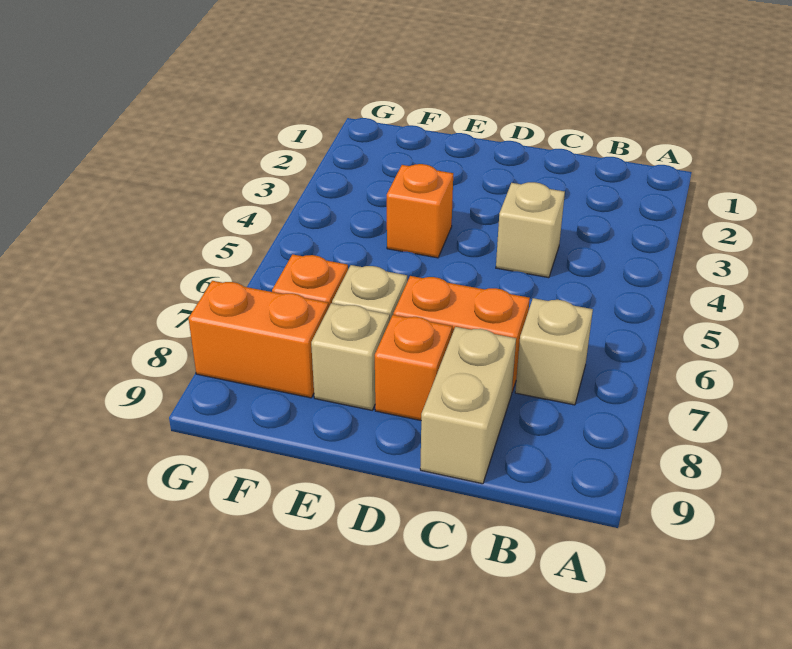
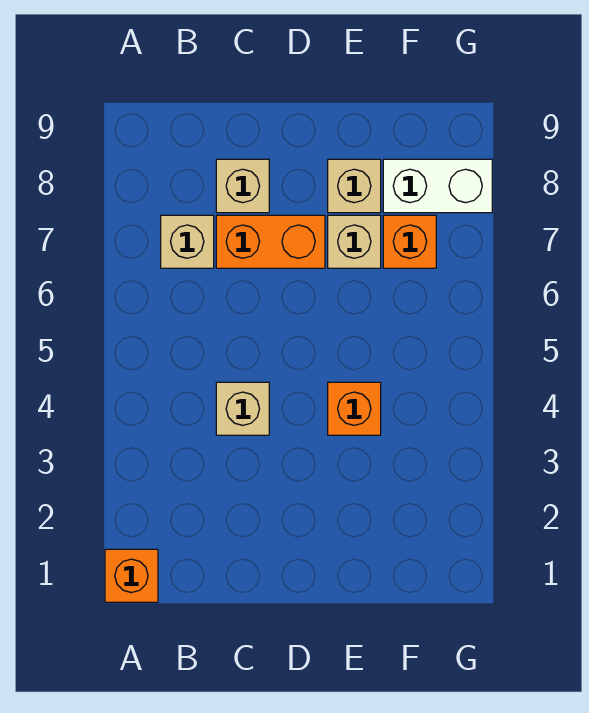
tan 1x2 brick [420,327,516,484] -> tan 1x1 brick [216,159,269,213]
orange 1x1 brick [375,315,452,420] -> orange 1x1 brick moved to [105,549,158,602]
orange 1x2 brick [188,281,328,398] -> white 1x2 brick [383,159,492,213]

